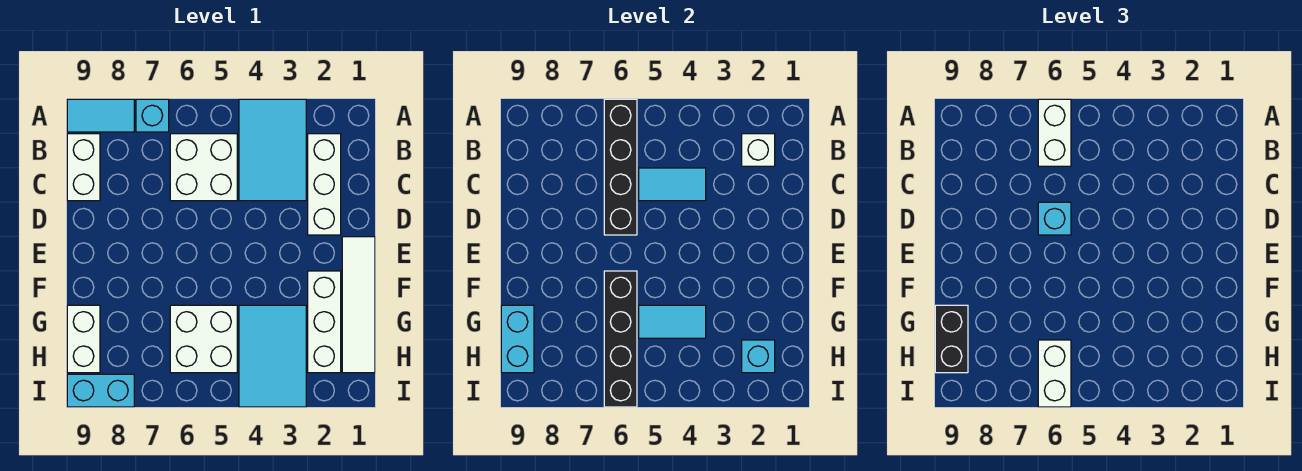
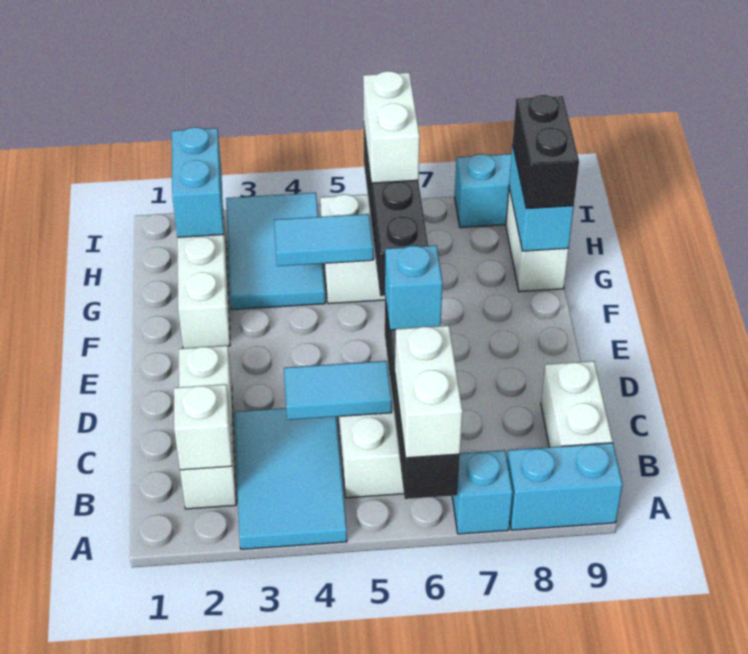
cyan 1x2 tile [67,99,134,132] -> cyan 1x2 brick [507,443,623,530]
white 1x4 tile [342,237,375,373] -> none
cyan 1x1 brick [742,340,775,373] -> cyan 1x2 brick [172,127,224,237]

